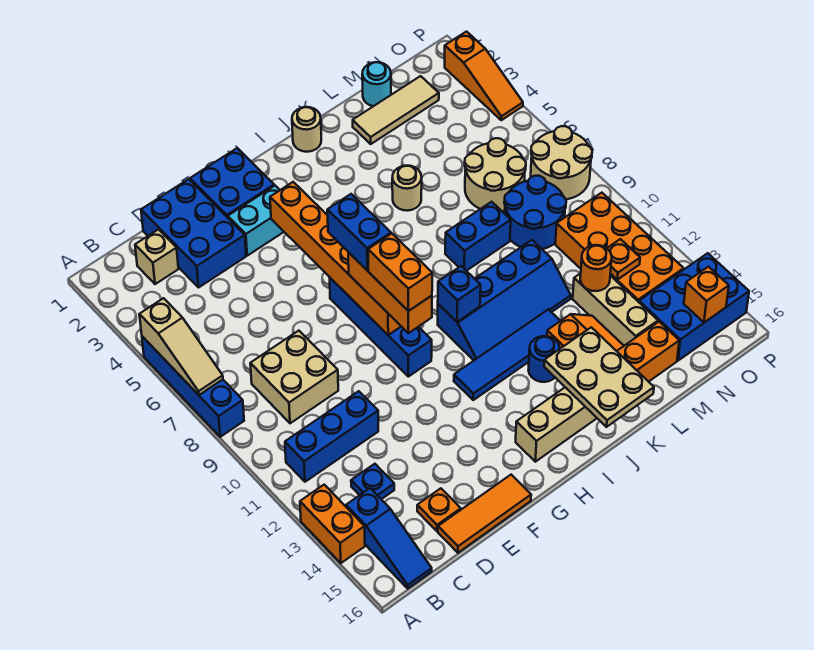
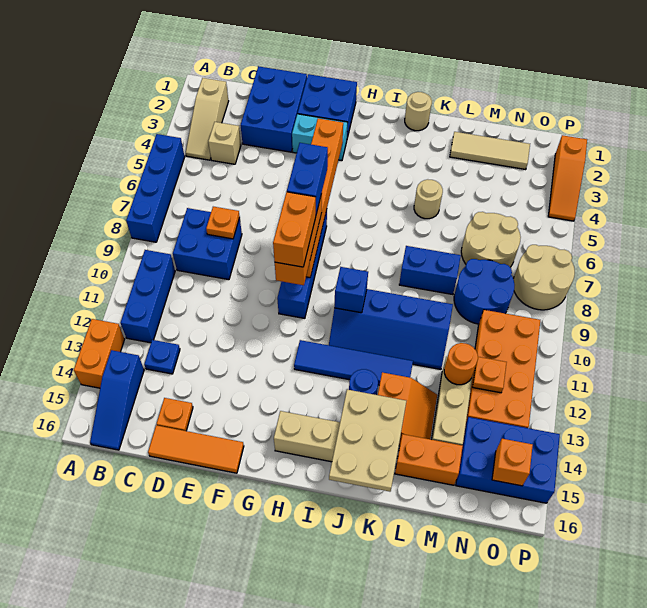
tan 1x3 slope [139,298,223,395] -> tan 1x3 slope moved to [186,78,229,160]
blue 1x3 brick [285,391,378,482] -> blue 1x3 brick turned to [120,250,175,343]
tan 1x1 brick [135,229,178,284] -> tan 1x1 brick moved to [208,122,241,164]
tan 2x2 brick [250,331,338,423] -> blue 2x2 brick [173,208,242,280]
none -> orange 1x1 plate [206,207,240,239]
cyan 1x1 round brick [362,62,391,106] -> none

